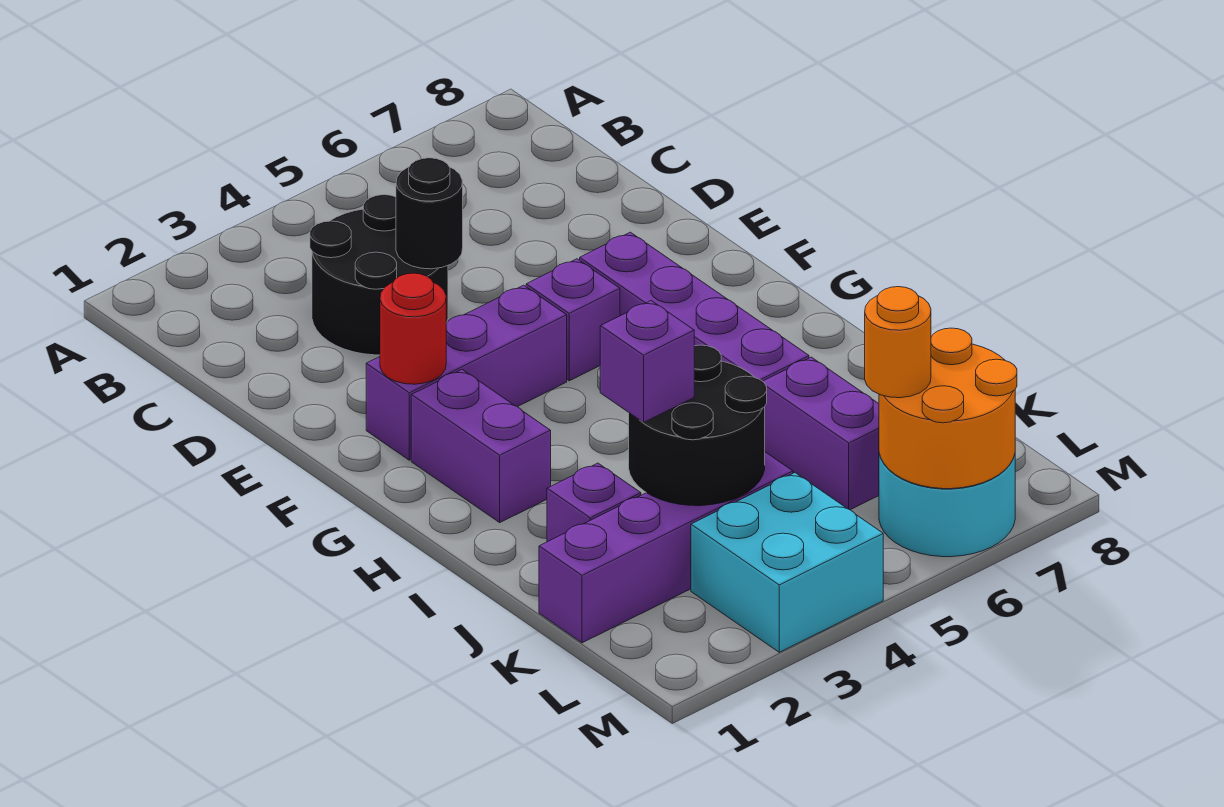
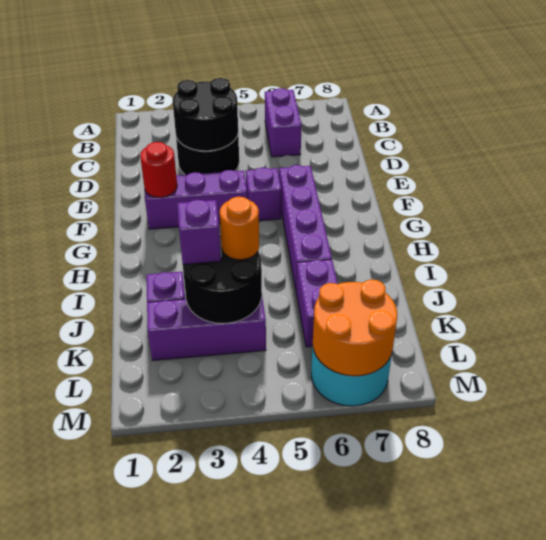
black 1x1 round brick [396,158,463,269] -> black 2x2 round brick [173,78,238,151]
purple 1x2 brick [411,370,551,522] -> purple 1x2 brick moved to [265,88,301,157]
purple 1x4 brick [539,452,793,643] -> purple 1x3 brick [147,298,266,361]
cyan 2x2 brick [691,473,883,652] -> none
orange 1x1 round brick [865,287,931,398] -> orange 1x1 round brick moved to [220,197,259,260]

